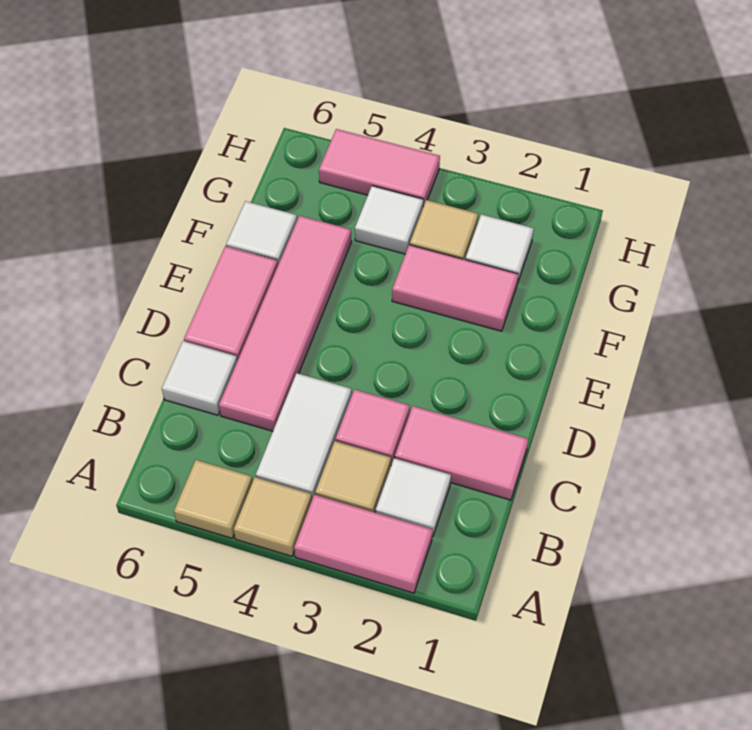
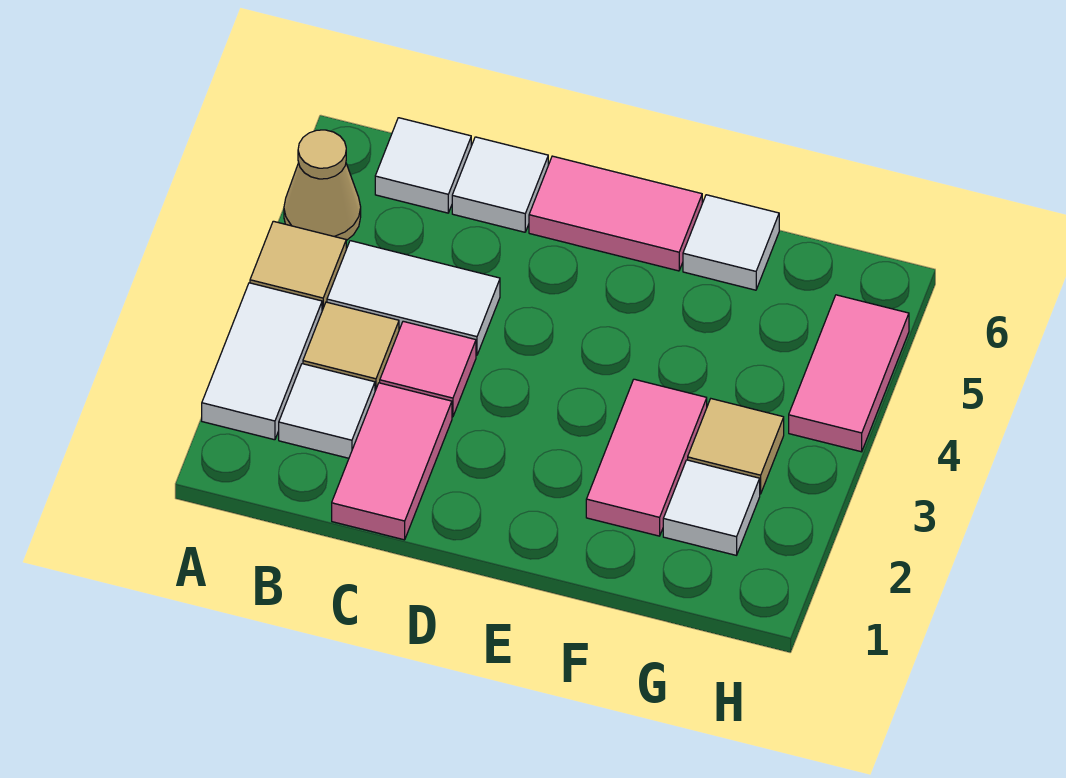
pink 1x2 tile [294,495,433,593] -> white 1x2 tile [202,283,322,440]
tan 1x1 tile [174,460,253,538] -> tan 1x1 cone [284,130,361,241]
pink 1x4 tile [219,216,352,431] -> none
white 1x1 tile [355,186,423,254] -> white 1x1 tile moved to [375,118,471,213]

